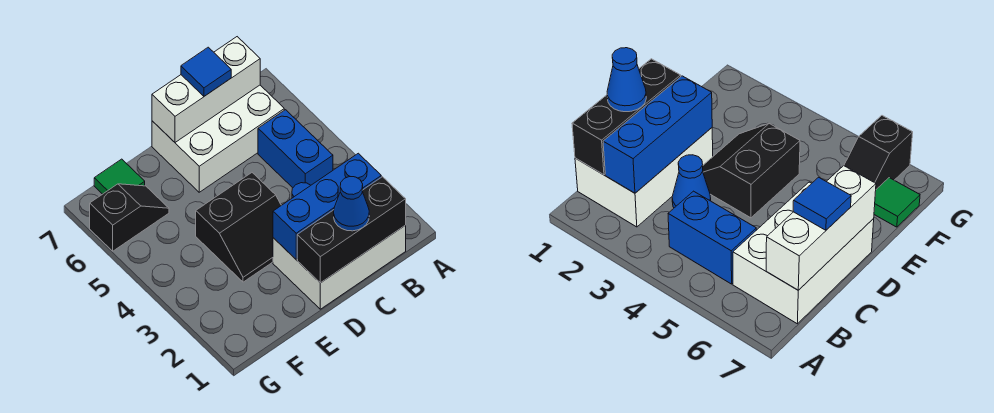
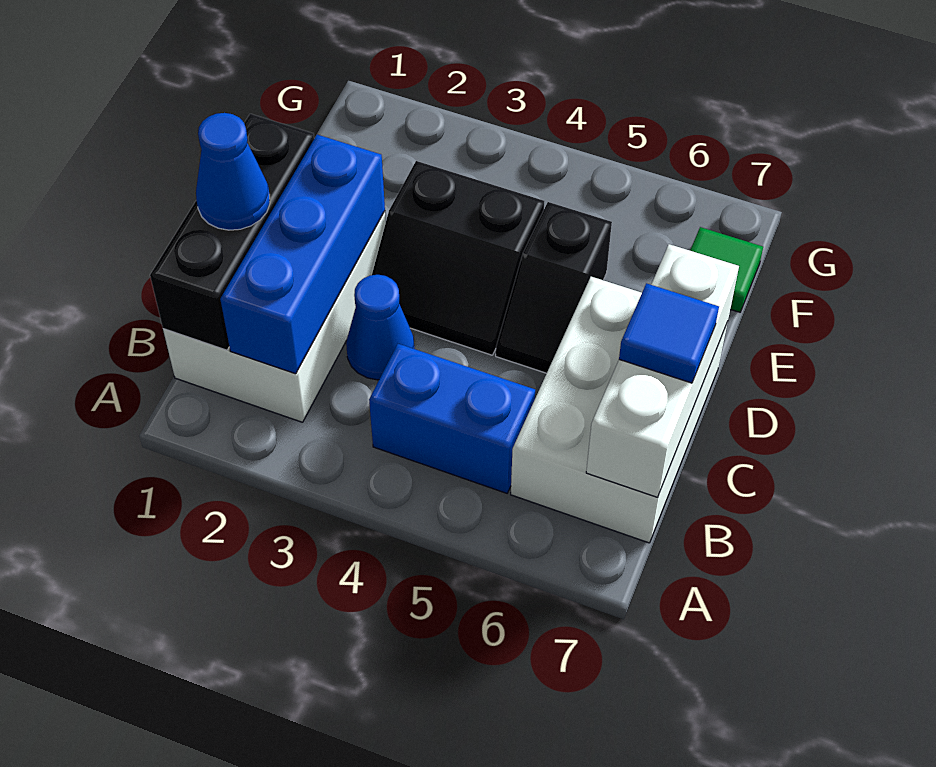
black 2x2 slope [196,173,281,282] -> black 2x2 slope turned to [372,161,544,355]
black 1x2 slope [90,184,169,251] -> black 1x2 slope moved to [496,202,612,373]

